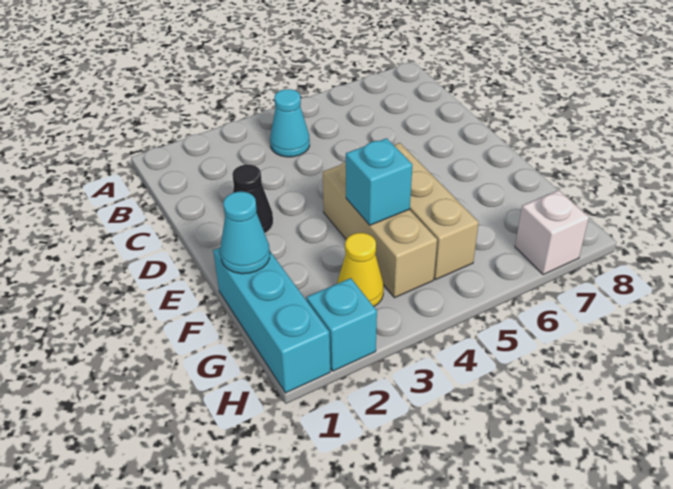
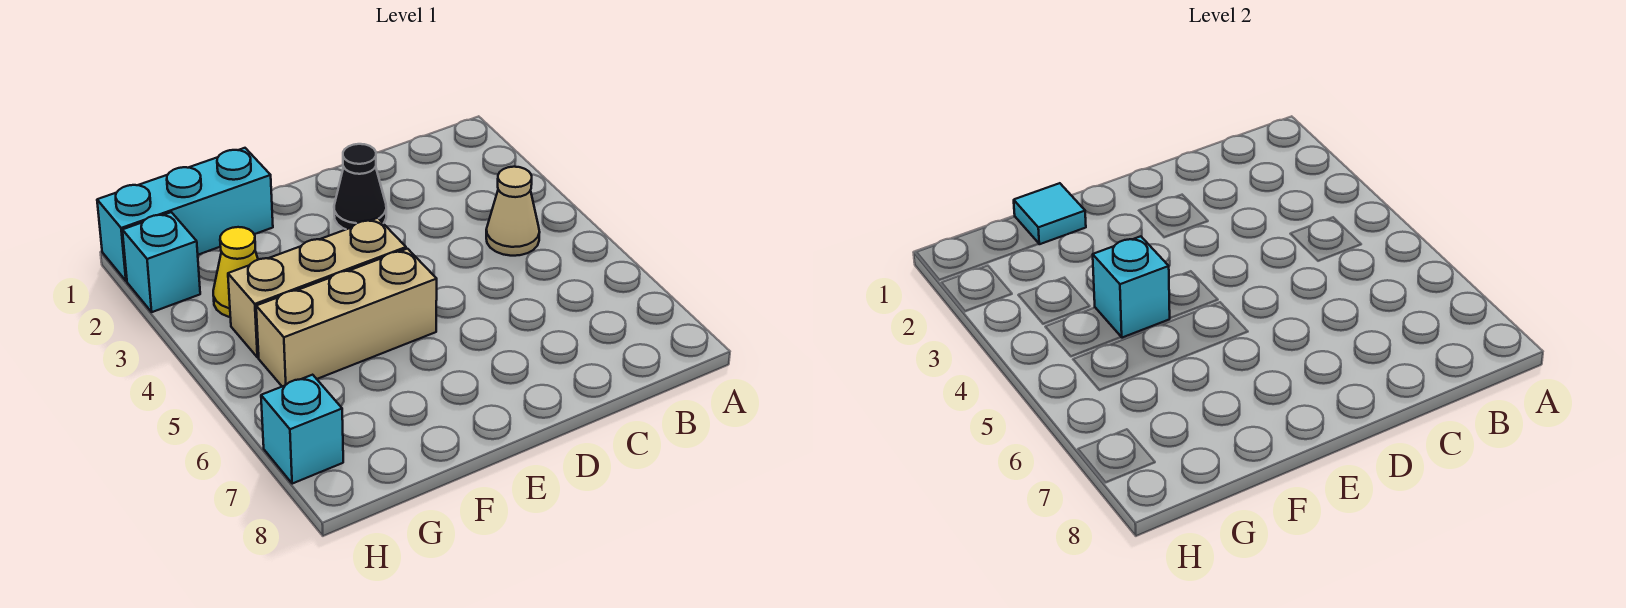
cyan 1x1 cone [270,89,310,157] -> tan 1x1 cone [486,167,540,256]
cyan 1x1 cone [220,192,270,274] -> cyan 1x1 tile [1014,183,1086,244]
white 1x1 brick [515,190,589,275] -> cyan 1x1 brick [261,375,343,484]

